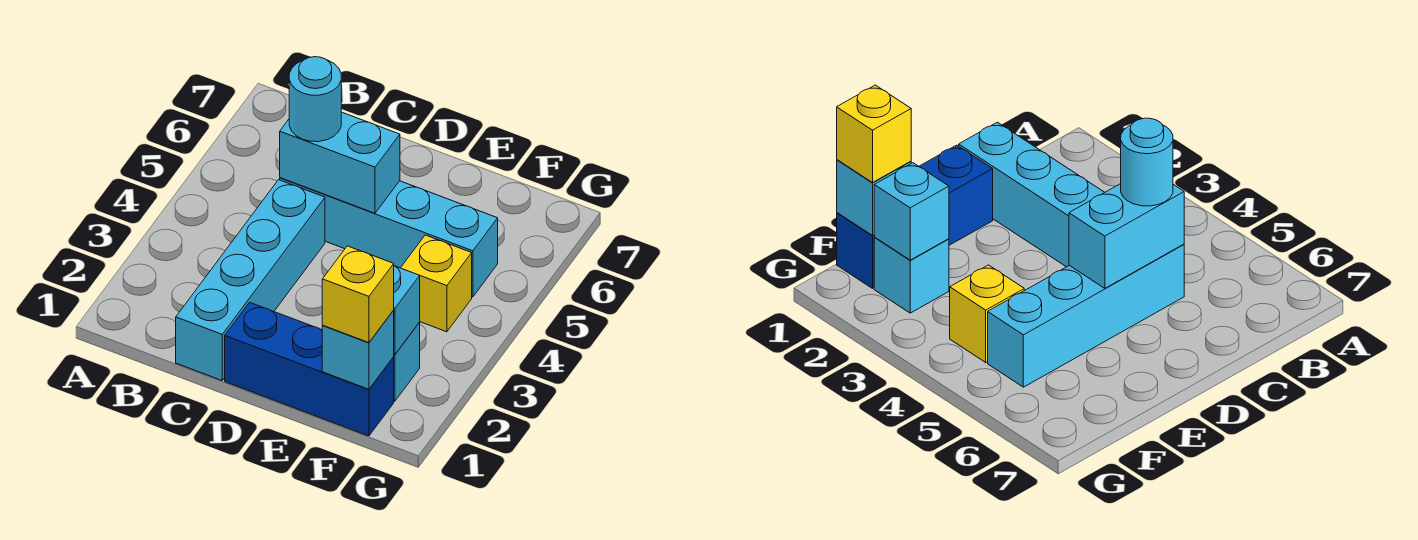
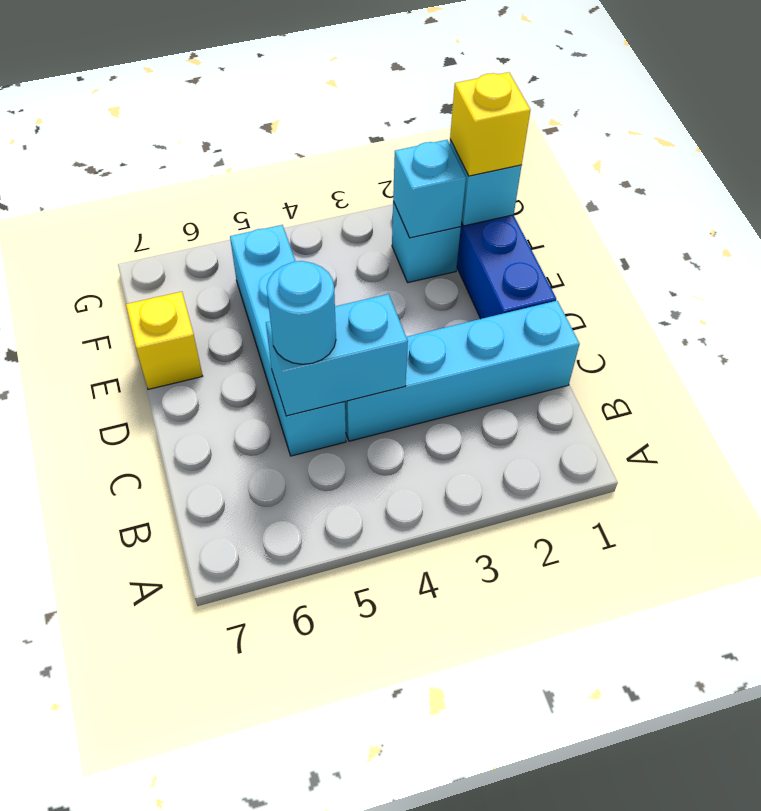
cyan 1x2 brick [280,112,400,213] -> cyan 1x2 brick turned to [266,294,408,416]
yellow 1x1 brick [401,235,472,332] -> yellow 1x1 brick moved to [126,292,202,389]

